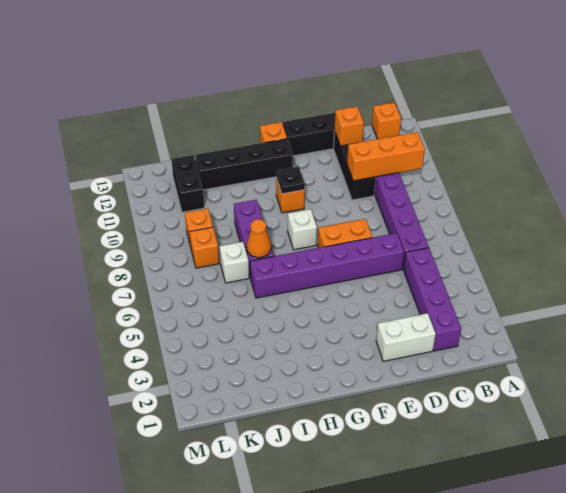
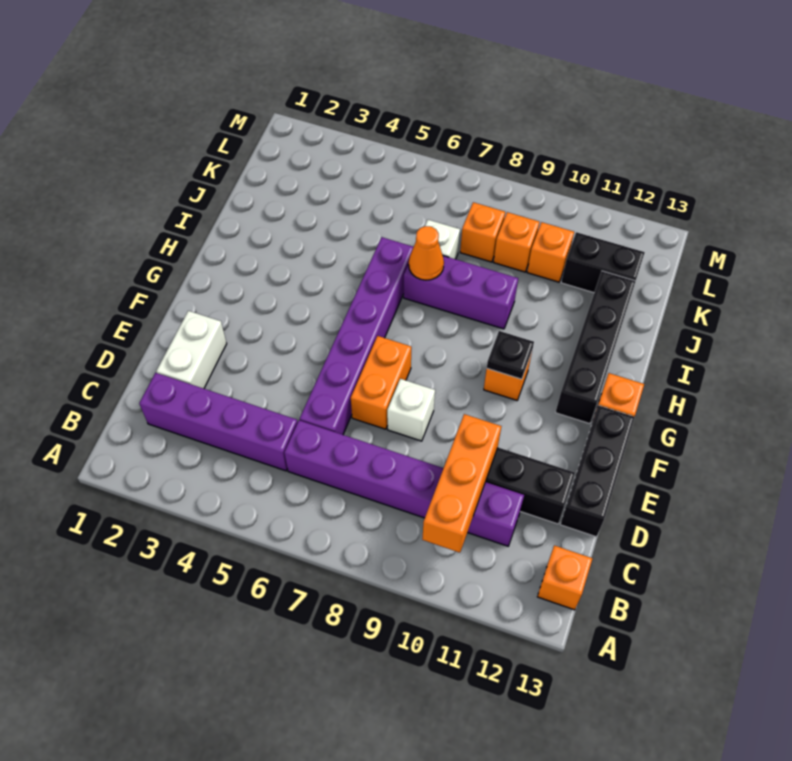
orange 1x1 brick [335,107,364,146] -> orange 1x1 brick moved to [527,222,574,282]
white 1x1 brick [288,209,317,250] -> white 1x1 brick moved to [387,379,435,441]

